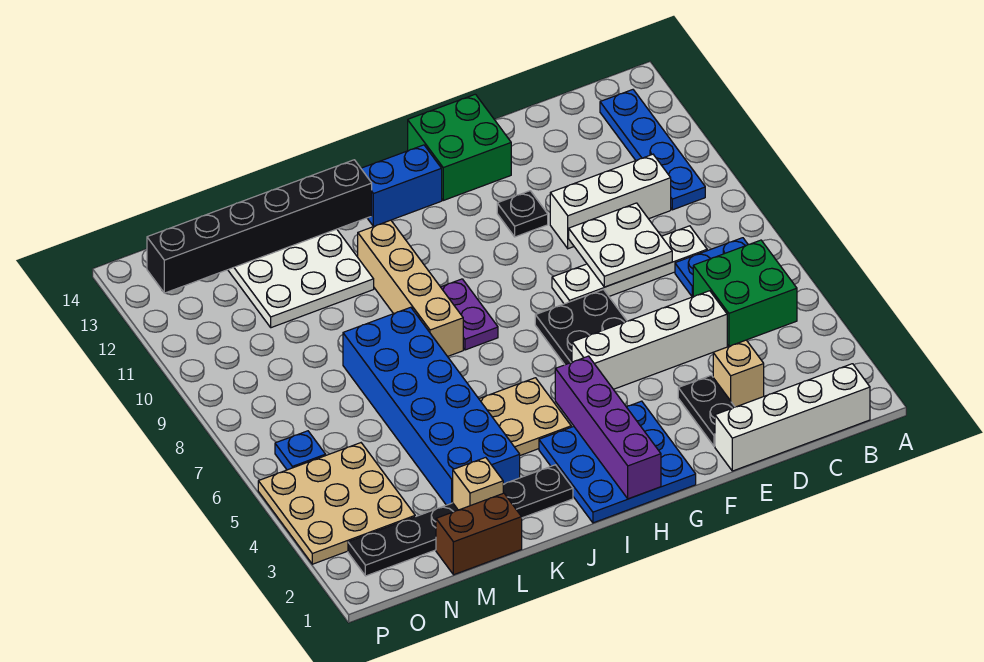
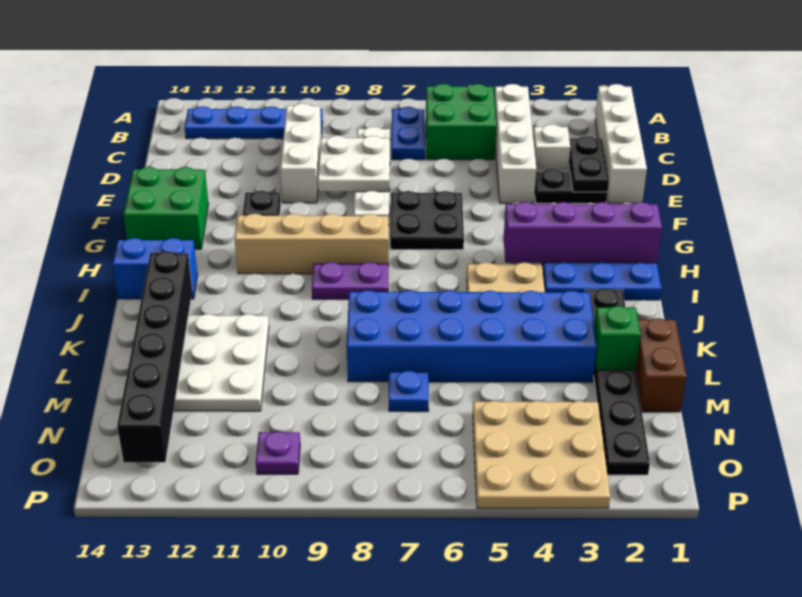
none -> black 1x2 plate [569,136,609,192]
tan 1x1 brick [713,340,764,407] -> white 1x1 brick [533,124,570,171]
white 1x4 brick [572,291,727,389] -> white 1x4 brick moved to [495,84,536,203]
blue 1x2 brick [361,145,442,227] -> blue 1x2 brick turned to [113,238,198,299]
tan 1x4 brick [358,220,463,356] -> tan 1x4 brick moved to [235,214,389,274]
tan 1x1 brick [453,457,503,510] -> green 1x1 brick [594,306,640,371]
blue 1x1 plate [275,431,326,470] -> blue 1x1 plate moved to [389,371,429,412]
none -> purple 1x1 plate [256,432,300,474]

